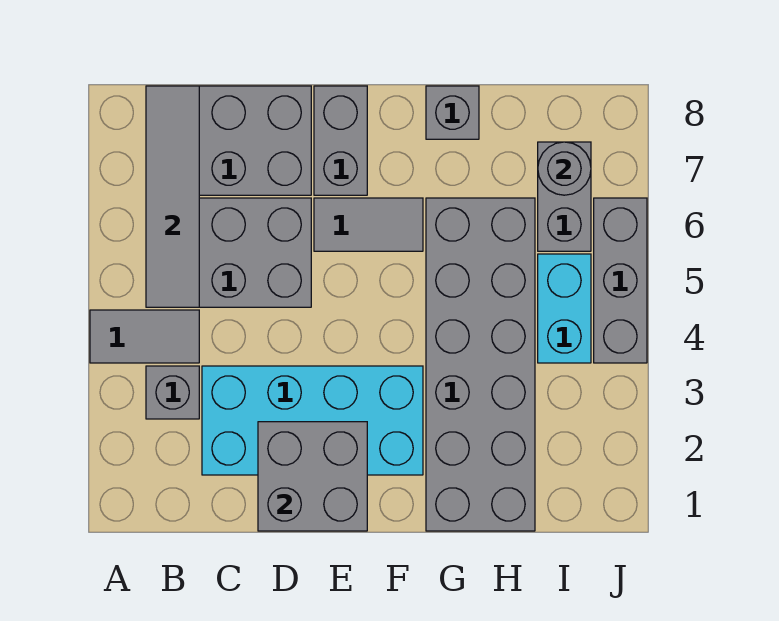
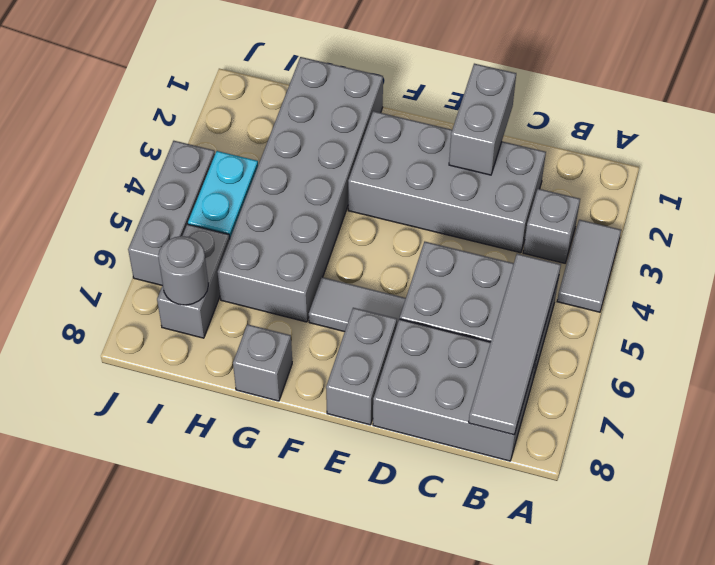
grey 1x2 tile [90,310,199,363] -> grey 1x2 tile turned to [557,220,621,312]
cyan 2x4 brick [202,366,423,475] -> grey 2x4 brick [348,111,546,253]
grey 2x2 brick [258,422,367,531] -> grey 1x2 brick [449,64,516,175]

